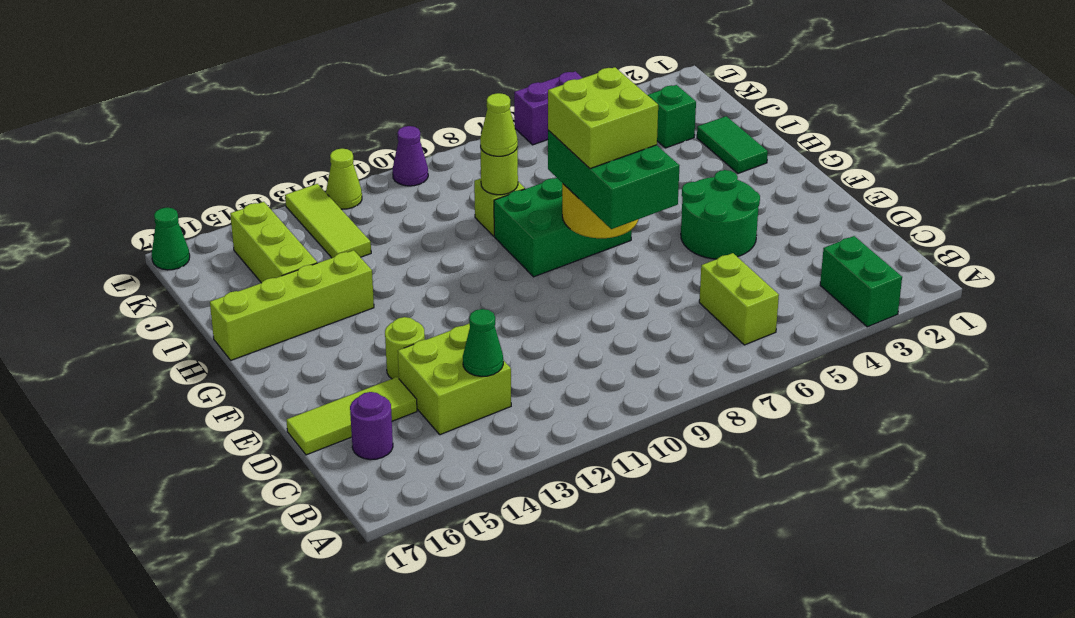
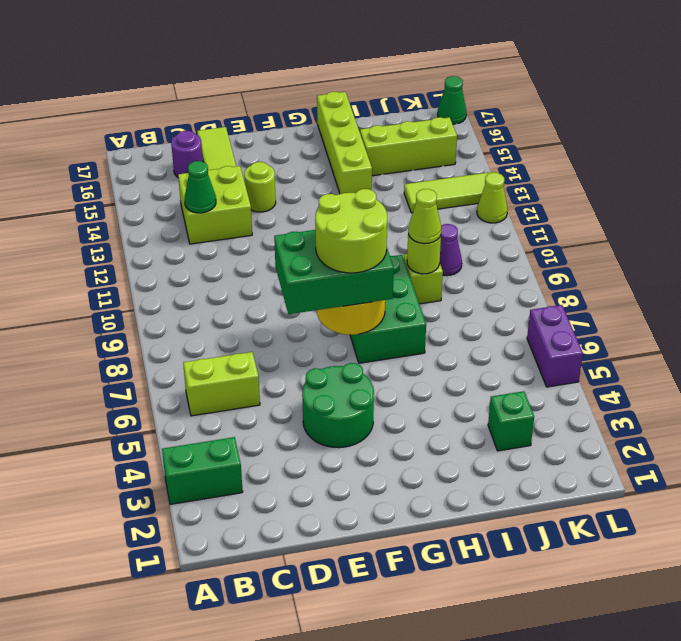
lime 2x2 brick [548,67,658,169] -> lime 2x2 round brick [315,189,387,273]
green 1x2 tile [697,116,768,173] -> none
purple 1x1 cone [393,126,428,186] -> purple 1x1 cone moved to [440,224,462,276]

